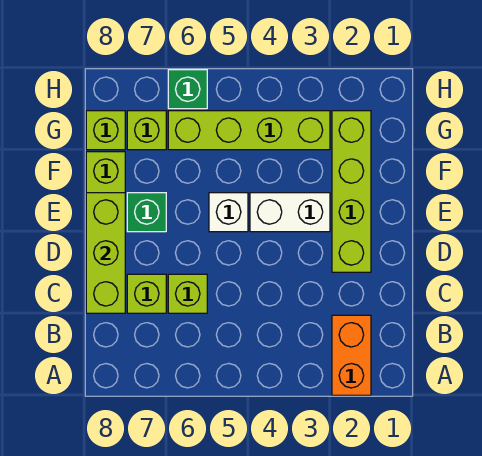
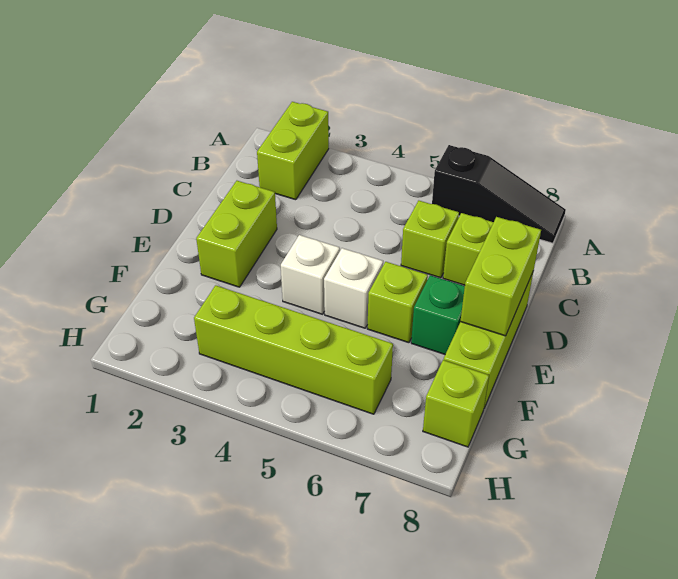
orange 1x2 brick [332,315,371,395] -> lime 1x2 brick [257,102,329,200]
none -> black 1x3 slope [432,145,566,243]
lime 1x3 brick [86,193,125,313] -> lime 1x2 brick [460,217,541,336]
lime 1x4 brick [332,111,371,272] -> lime 1x2 brick [196,181,277,287]
white 1x2 brick [250,193,330,232] -> white 1x1 brick [281,235,340,314]
lime 1x1 brick [127,111,166,150] -> lime 1x1 brick moved to [367,262,428,343]
green 1x1 brick [168,70,207,109] -> none

